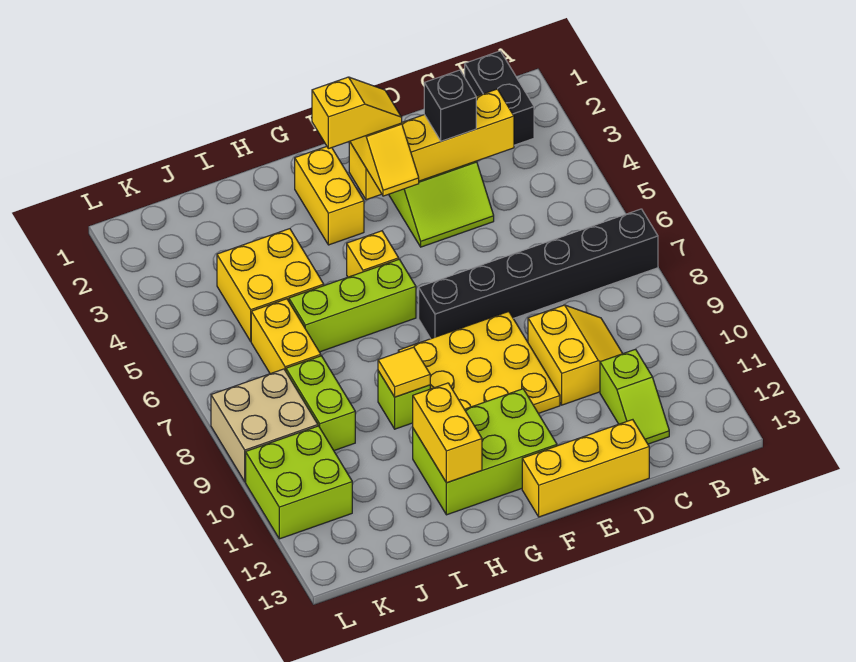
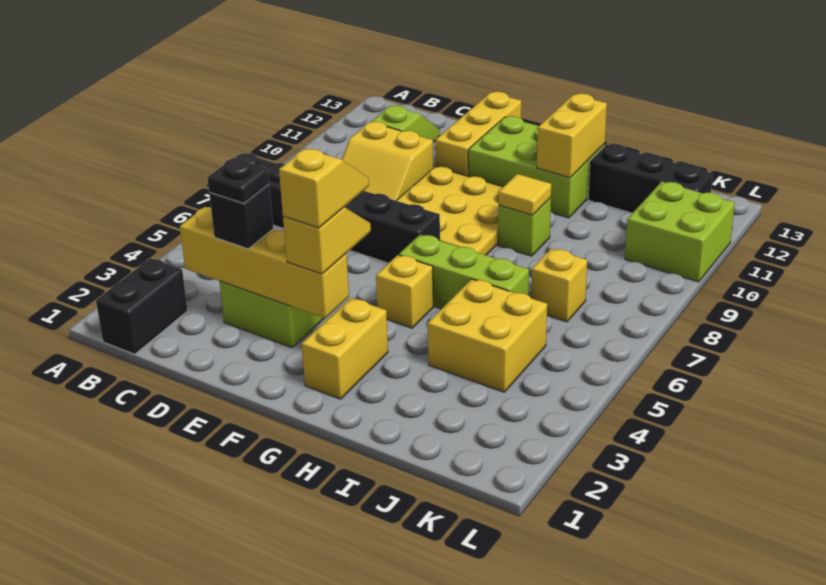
yellow 2x2 slope [528,305,623,405] -> yellow 2x2 slope turned to [342,122,433,201]
none -> black 1x1 plate [208,158,269,203]
yellow 1x3 brick [522,420,649,517] -> yellow 1x3 brick turned to [435,92,521,177]
yellow 1x2 slope [312,77,402,149] -> yellow 1x2 slope turned to [279,149,369,228]
none -> black 1x3 brick [588,144,713,212]
yellow 1x2 brick [251,299,321,374] -> yellow 1x1 brick [531,249,587,322]
lime 1x2 brick [286,356,355,450] -> none
tan 2x2 brick [211,369,318,482] -> none

